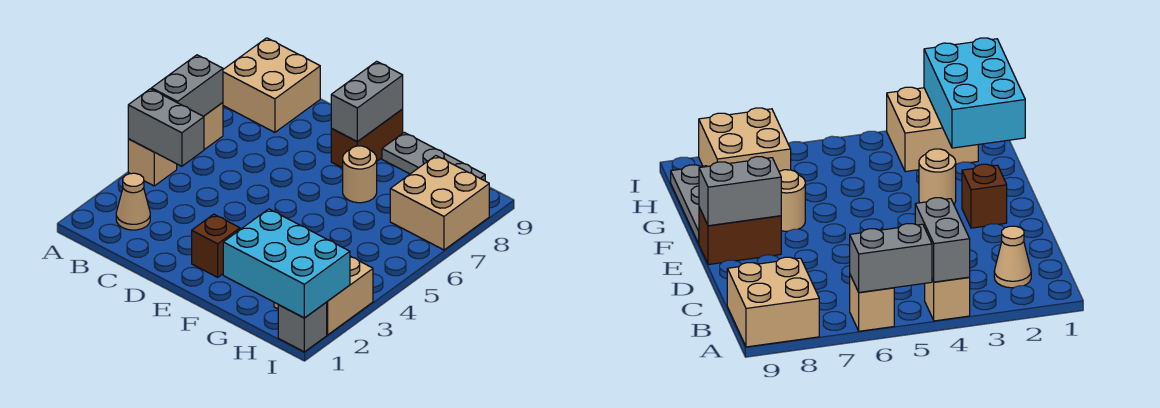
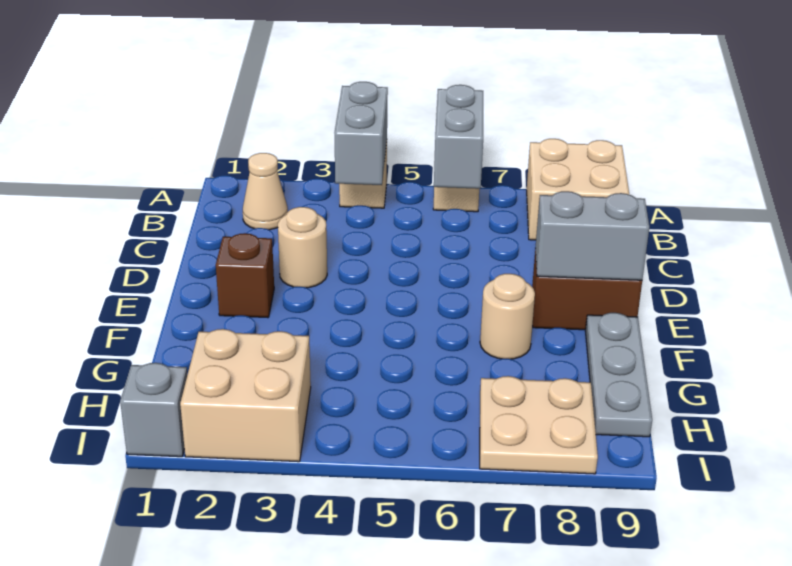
grey 1x2 brick [151,55,223,116] -> grey 1x2 brick turned to [434,85,483,189]
tan 1x1 round brick [919,149,956,204] -> tan 1x1 round brick moved to [278,207,327,288]
cyan 2x3 brick [223,209,350,318] -> none
tan 2x2 brick [390,156,489,250] -> tan 2x2 plate [480,376,598,474]

